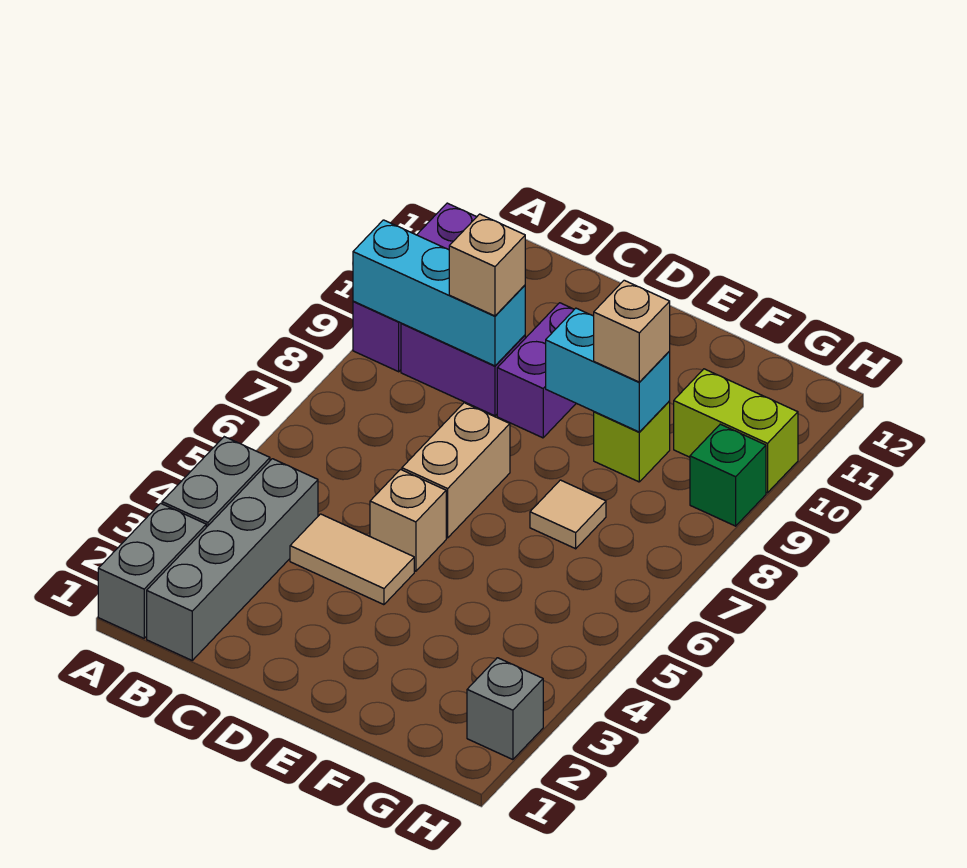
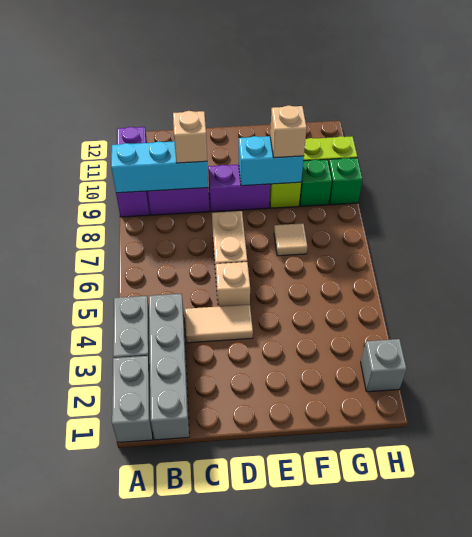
purple 1x2 brick [497,303,576,438] -> purple 1x2 brick turned to [208,164,270,212]
none -> green 1x1 brick [299,159,332,206]

